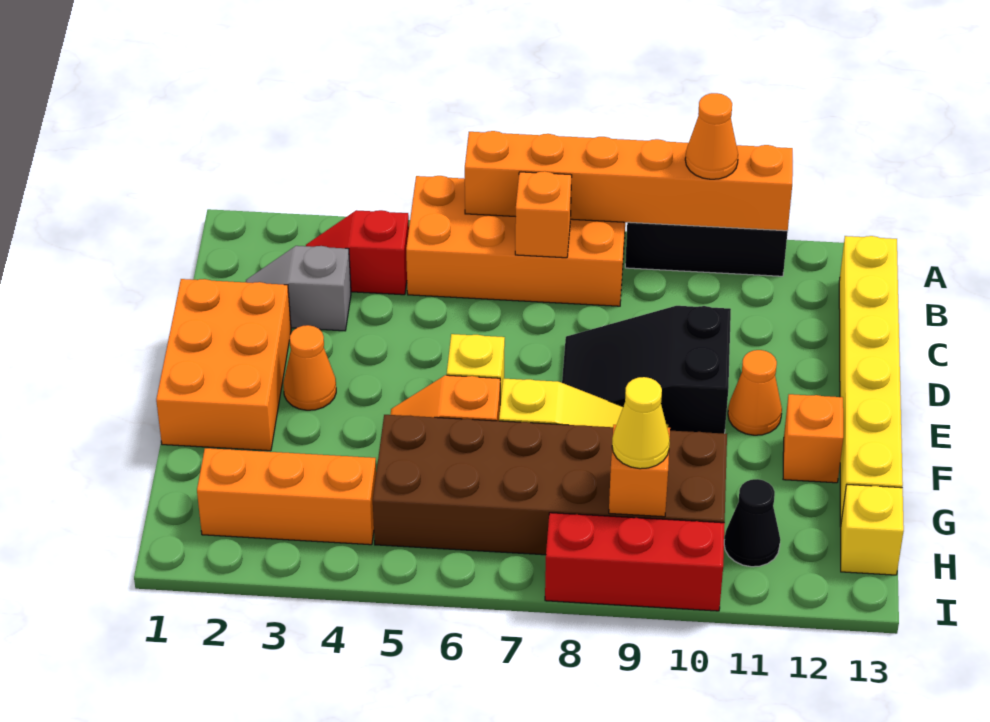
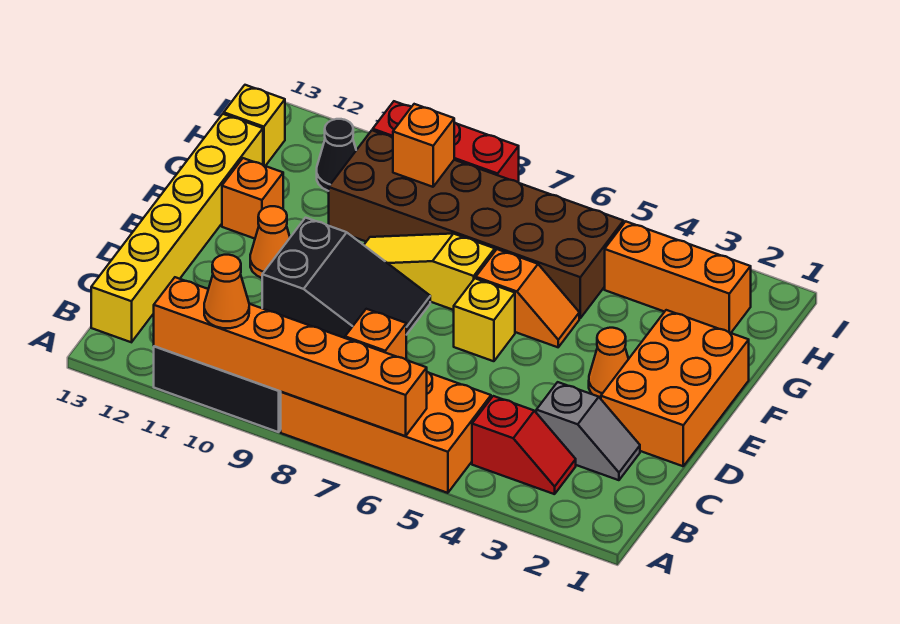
yellow 1x1 cone [612,377,670,469] -> none

